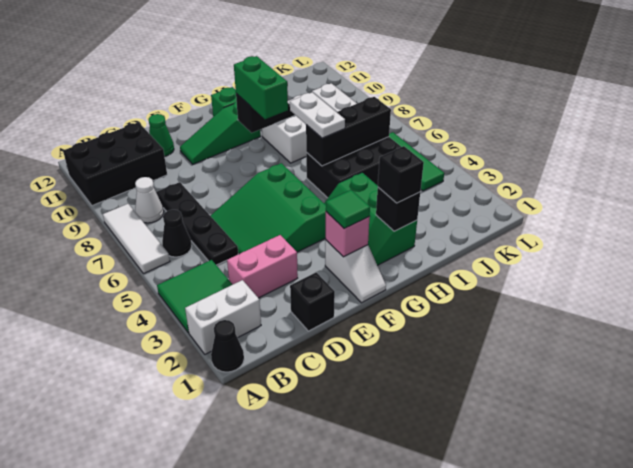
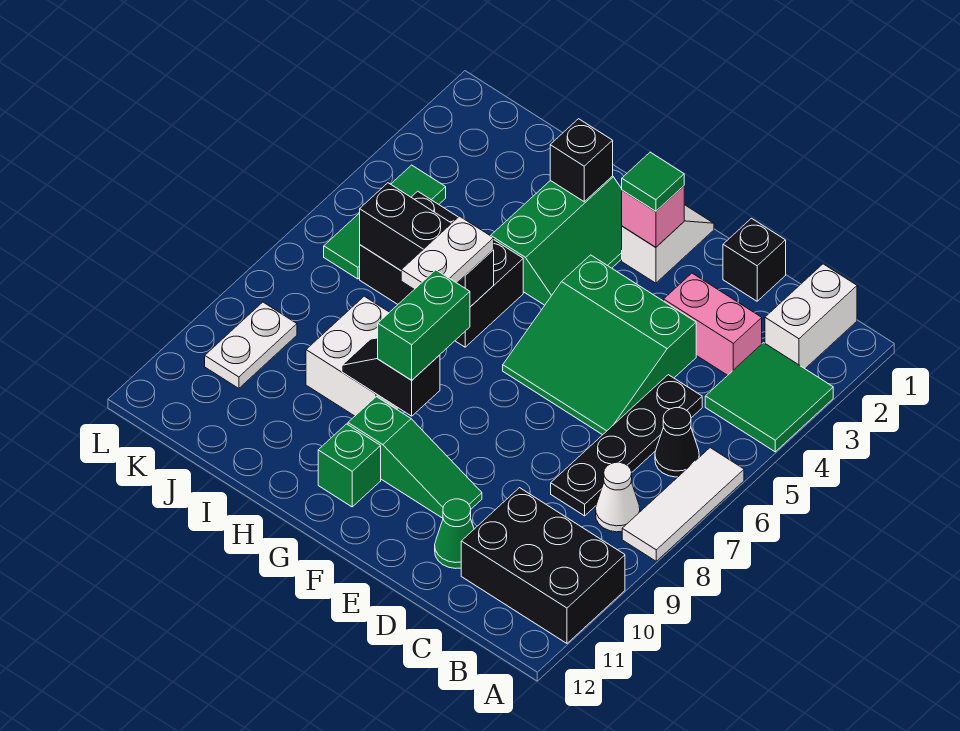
black 1x1 cone [211,320,244,372] -> none
white 1x2 brick [185,280,261,354] -> white 1x2 brick turned to [765,264,857,369]
green 3x3 slope [211,163,326,254] -> green 3x3 slope turned to [503,255,696,435]
black 1x1 brick [378,146,424,203] -> none

